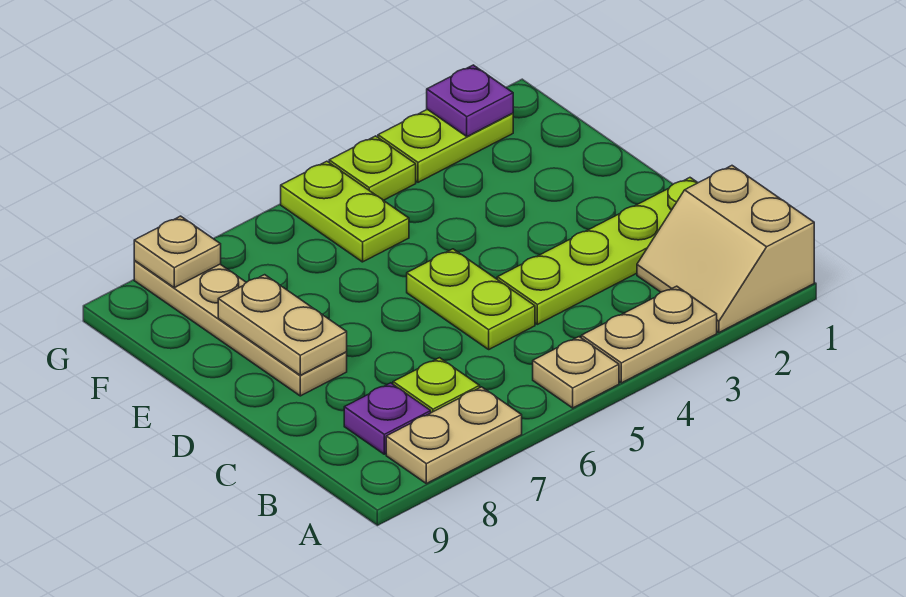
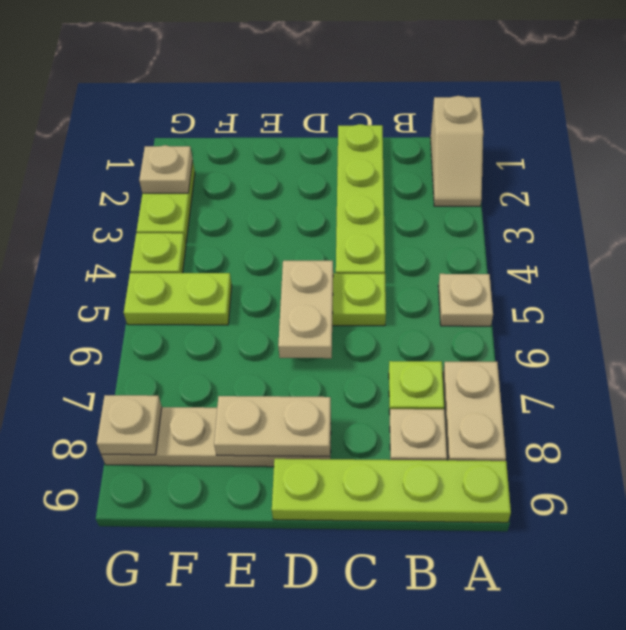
tan 2x2 slope [637,166,814,332] -> tan 1x2 slope [430,96,483,206]
tan 1x2 plate [581,286,717,383] -> tan 1x2 plate moved to [278,261,333,358]
none -> lime 1x4 plate [272,459,511,523]
purple 1x1 plate [344,383,431,454] -> tan 1x1 plate [390,409,447,460]
purple 1x1 plate [427,65,513,136] -> tan 1x1 plate [139,145,193,193]

